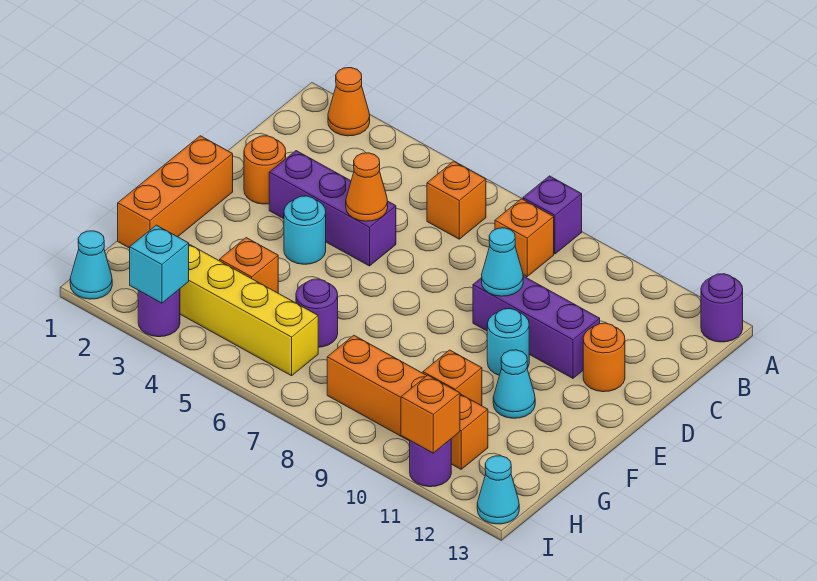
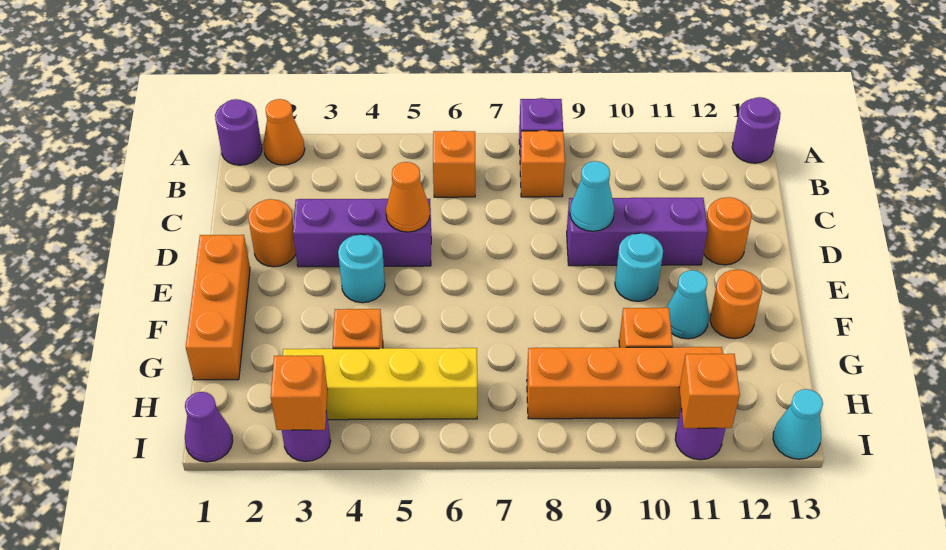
none -> orange 1x1 round brick [710,270,762,339]
purple 1x1 round brick [296,279,338,347] -> purple 1x1 round brick moved to [215,99,262,165]
cyan 1x1 cone [70,231,112,299] -> purple 1x1 cone [185,392,233,462]
cyan 1x1 brick [130,225,189,303] -> orange 1x1 brick [271,356,327,430]

